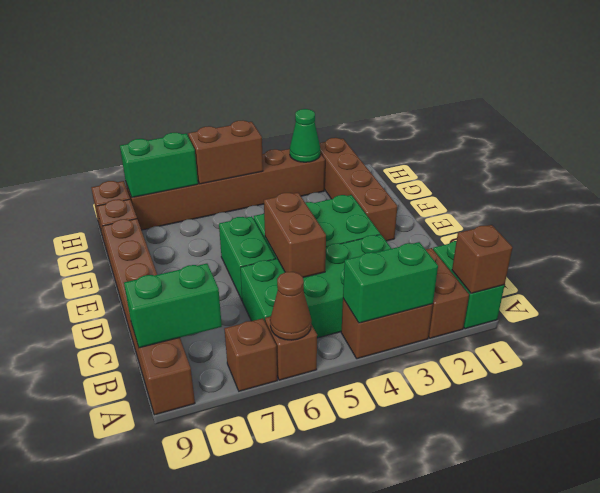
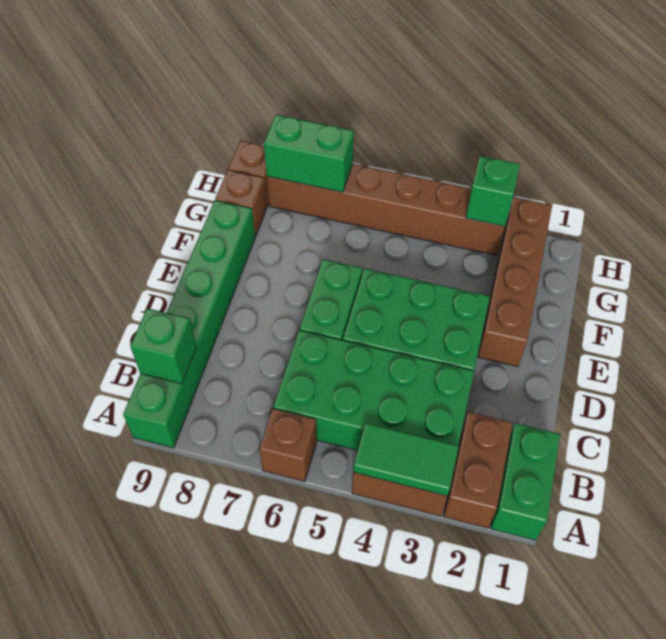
brown 1x1 brick [452,225,513,293] -> none
green 1x2 brick [343,242,438,323] -> green 1x2 tile [353,423,459,496]
brown 1x1 cone [270,272,311,340] -> none
brown 1x1 brick [224,318,277,391] -> none
brown 1x6 brick [103,219,195,415] -> green 1x6 brick [123,200,255,448]
green 1x2 brick [124,264,222,348] -> green 1x1 brick [130,308,197,384]
brown 1x2 brick [264,193,326,277] -> none
green 1x1 cone [290,109,320,162] -> green 1x1 brick [466,156,520,226]
brown 1x2 brick [188,121,263,184] -> none

